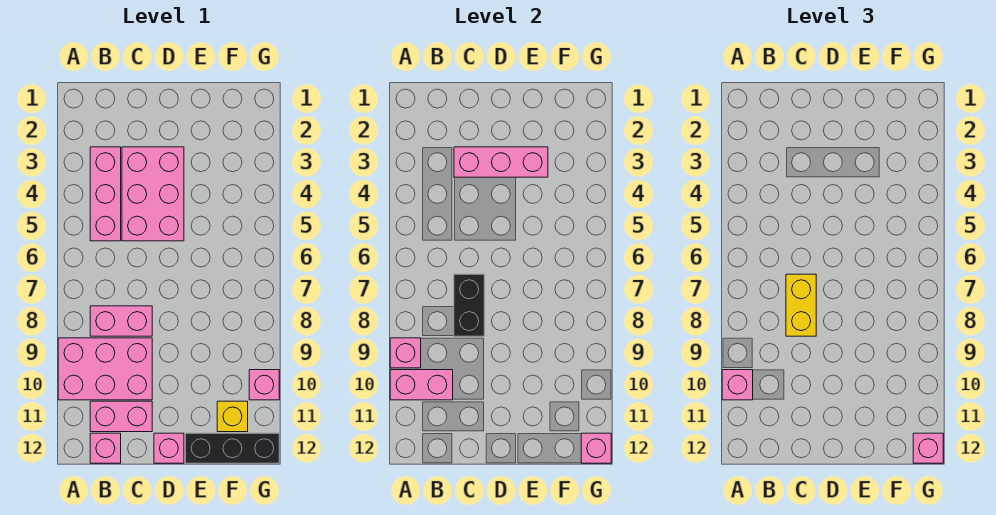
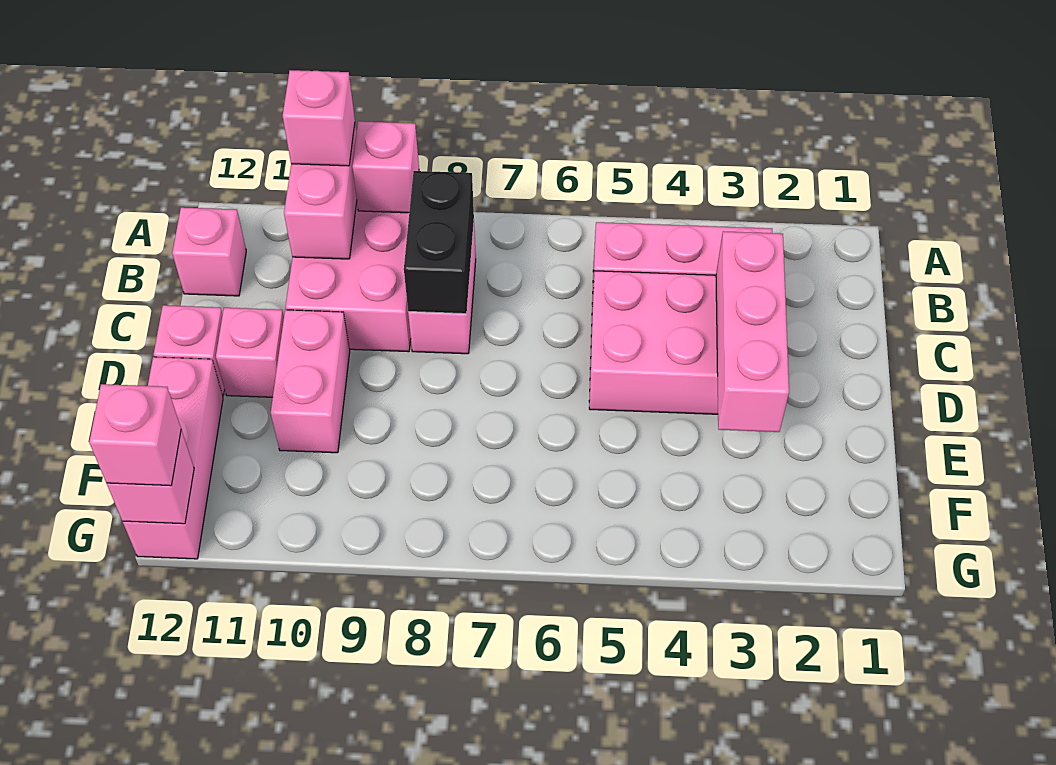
pink 1x2 brick [90,401,152,432] -> pink 1x2 brick moved to [271,310,350,453]
black 1x2 brick [454,274,484,336] -> black 1x2 brick turned to [404,171,474,314]
yellow 1x2 brick [786,274,816,336] -> none
black 1x3 brick [186,433,279,463] -> pink 1x3 brick [123,357,223,559]
yellow 1x1 brick [217,401,248,432] -> none
pink 1x1 brick [249,370,279,400] -> pink 1x1 brick moved to [216,308,284,397]

